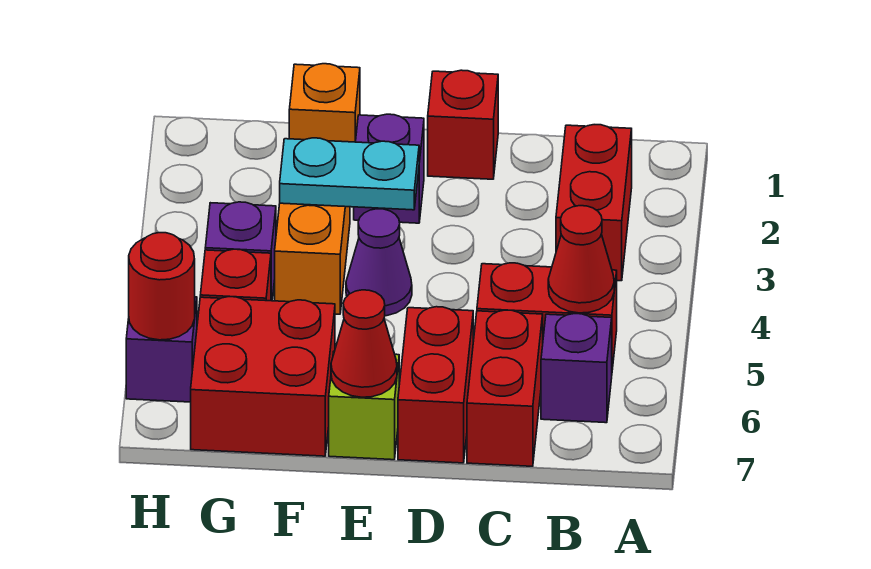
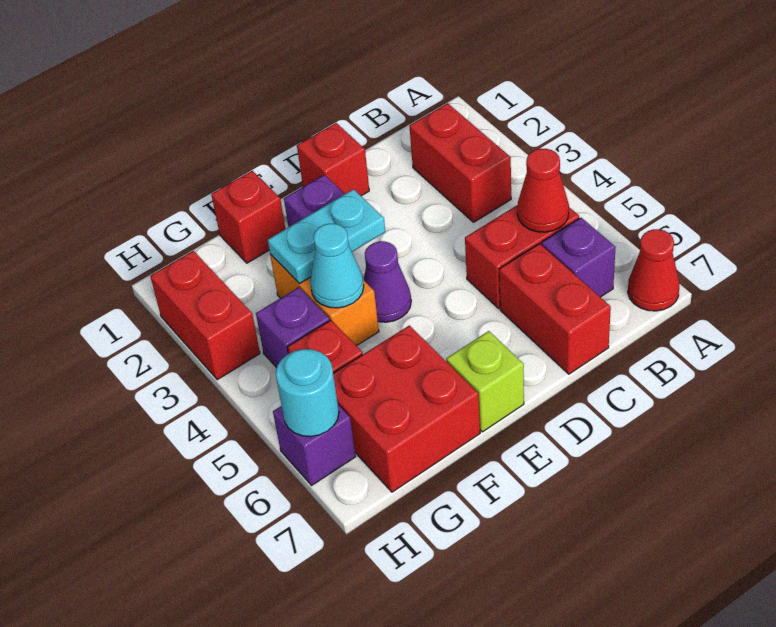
red 1x2 brick [398,307,473,463] -> red 1x2 brick moved to [150,251,260,380]
red 1x1 cone [331,290,397,397] -> red 1x1 cone moved to [628,229,680,311]
orange 1x1 brick [289,64,360,142] -> red 1x1 brick [211,171,285,263]
none -> cyan 1x1 cone [310,224,364,308]
red 1x1 round brick [129,233,195,340] -> cyan 1x1 round brick [276,349,339,437]

